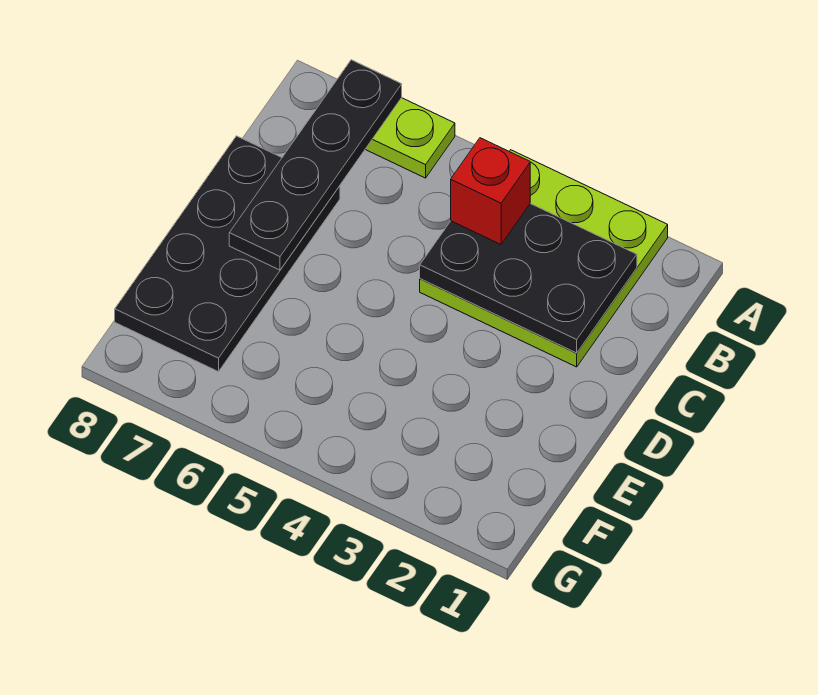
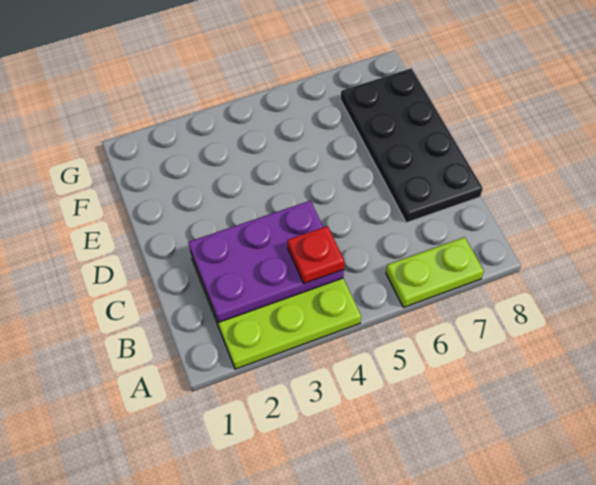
black 1x4 plate [229,60,402,270] -> none
black 2x3 plate [420,204,637,353] -> purple 2x3 plate [188,201,344,322]
red 1x1 brick [451,138,530,244] -> red 1x1 plate [288,226,345,284]

